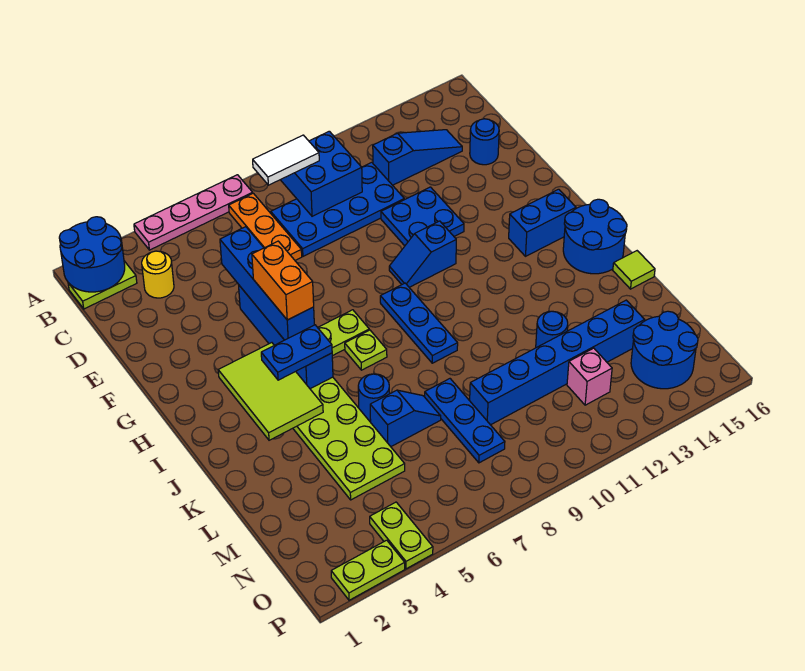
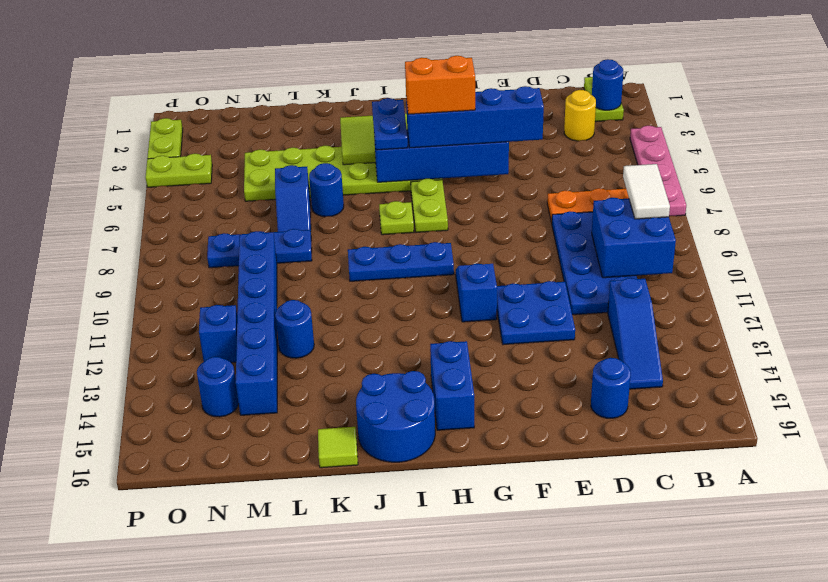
blue 2x2 round brick [59,217,125,292] -> blue 1x1 round brick [592,59,623,110]
pink 1x1 brick [567,348,612,405] -> blue 1x1 brick [199,305,237,363]
blue 2x2 round brick [631,311,698,389] -> blue 1x1 round brick [197,357,239,417]

